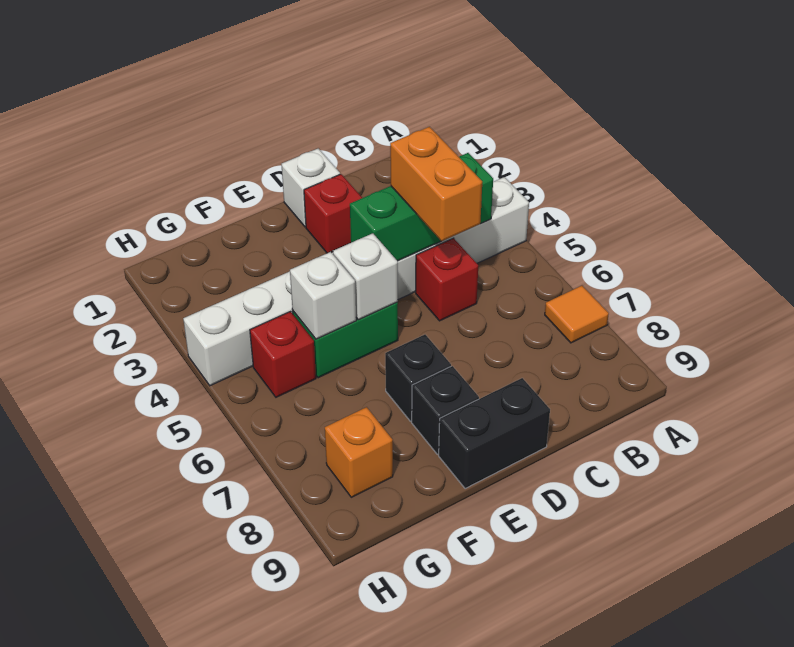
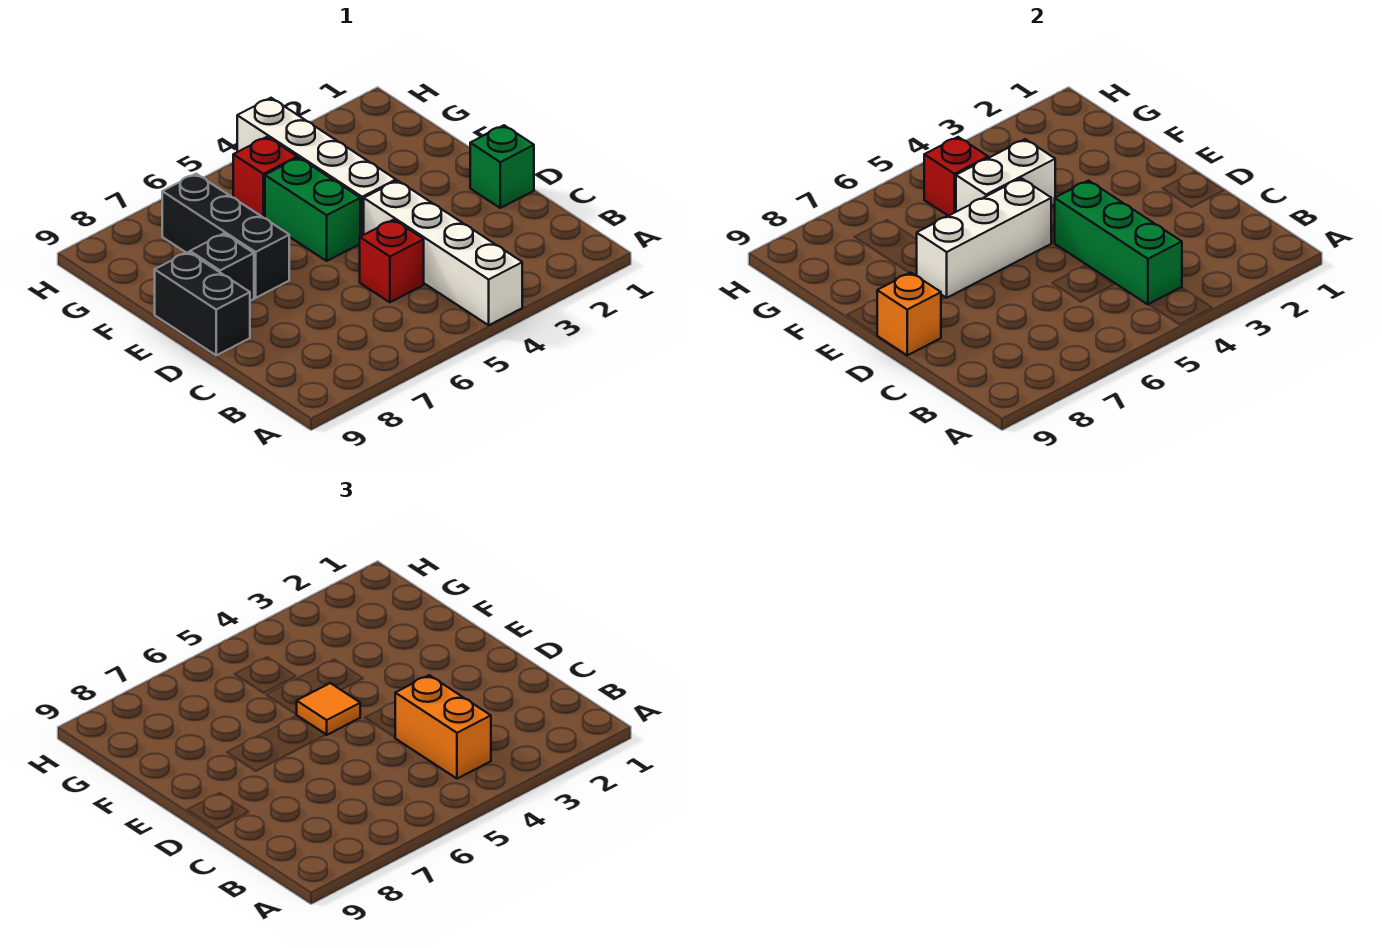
orange 1x1 tile [545,286,609,343] -> orange 1x1 tile moved to [297,683,360,735]
orange 1x2 brick [390,127,482,241] -> orange 1x2 brick turned to [395,675,491,779]
white 1x1 brick [281,148,340,227] -> green 1x1 brick [470,125,534,208]
red 1x1 brick [304,174,362,253] -> red 1x1 brick moved to [924,137,988,216]
white 1x1 brick [333,233,398,320] -> white 1x3 brick [917,178,1051,298]
black 1x1 brick [385,335,451,421] -> black 1x3 brick [162,174,289,298]
white 1x1 brick [290,252,356,339] -> white 1x2 brick [956,139,1055,212]
orange 1x1 brick [325,407,393,497] -> orange 1x1 brick moved to [877,273,941,355]

